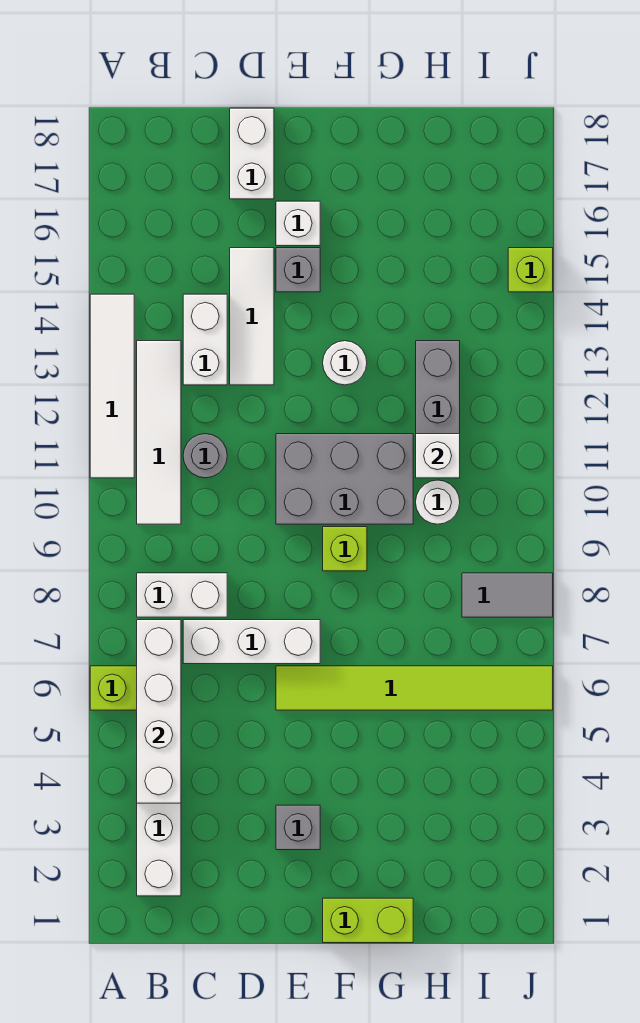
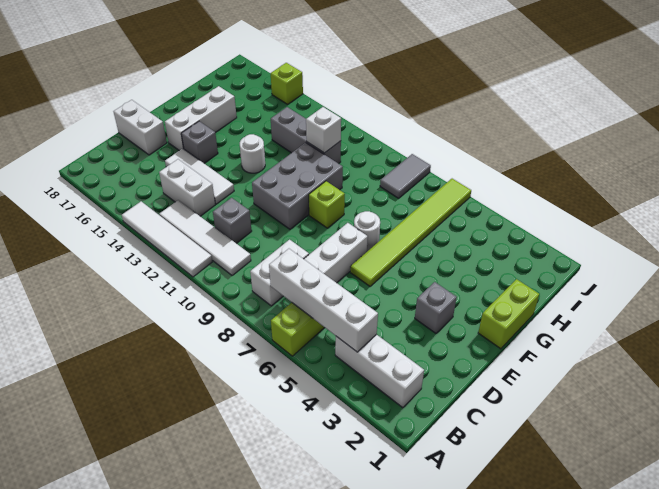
grey 1x1 round brick [183,434,227,478] -> grey 1x1 brick [213,198,252,243]
white 1x1 brick [276,201,320,246] -> white 1x3 brick [165,86,237,151]
white 1x1 round brick [416,480,460,524] -> white 1x1 round brick moved to [354,211,380,251]

